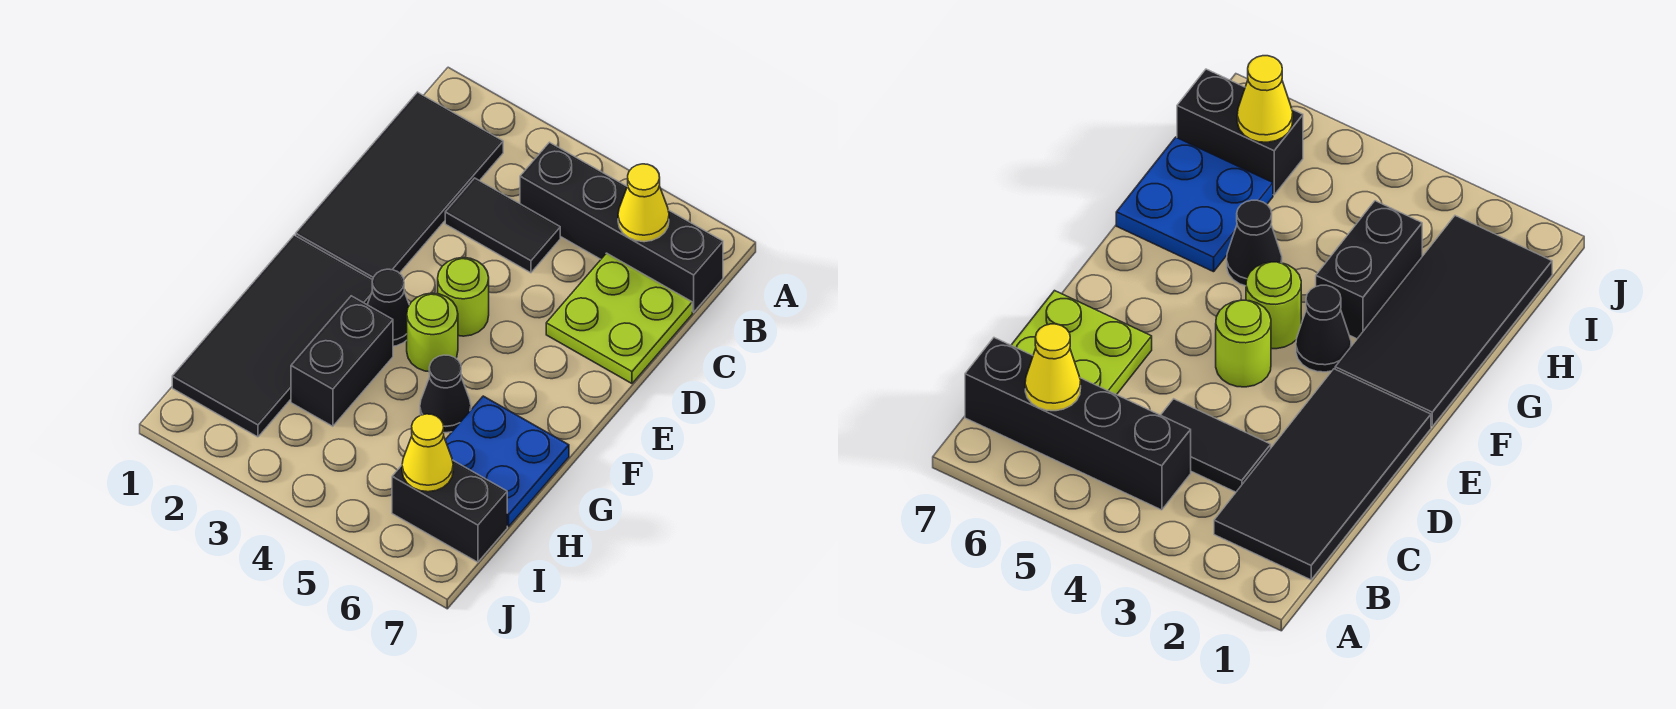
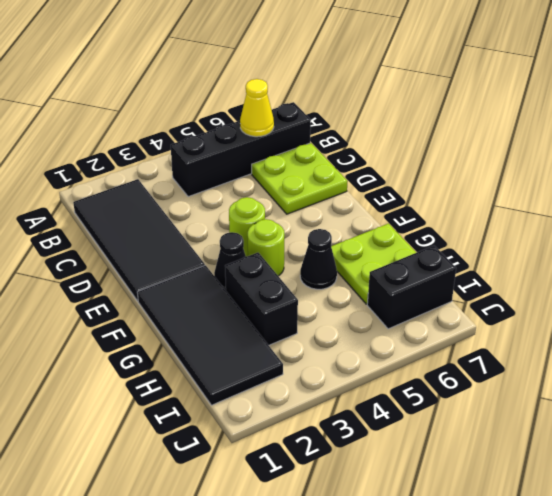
black 1x2 tile [445,178,560,273] -> none
blue 2x2 plate [445,396,569,526] -> lime 2x2 plate [331,224,417,304]
yellow 1x1 cone [402,414,453,492] -> none

